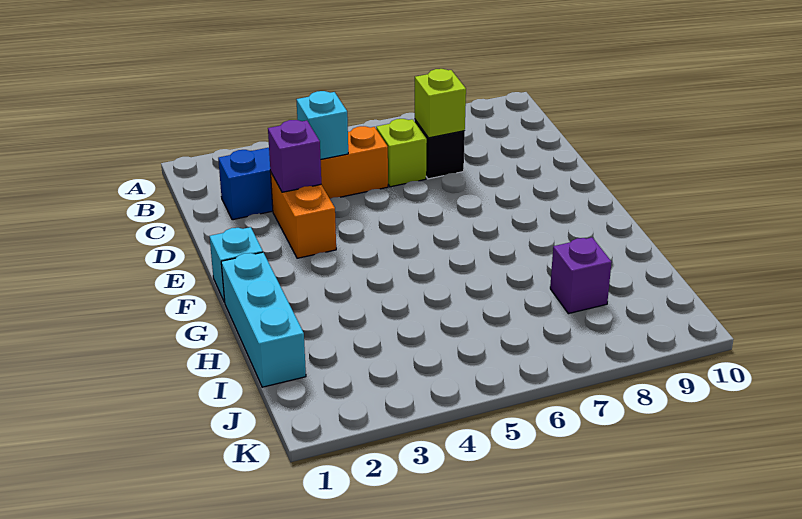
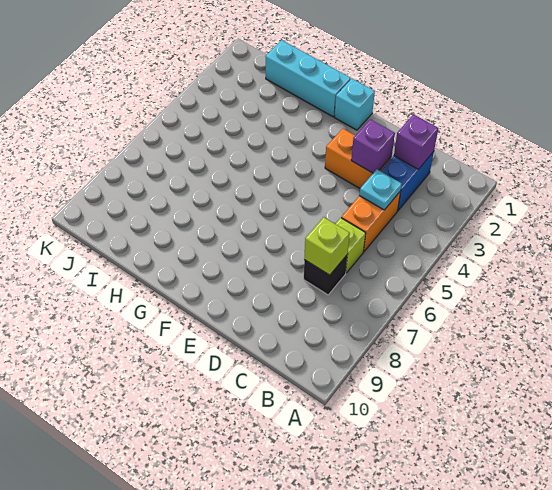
cyan 1x1 brick [296,91,348,159] -> cyan 1x1 plate [359,169,402,210]
purple 1x1 brick [550,238,612,314] -> purple 1x1 brick moved to [394,114,438,169]

